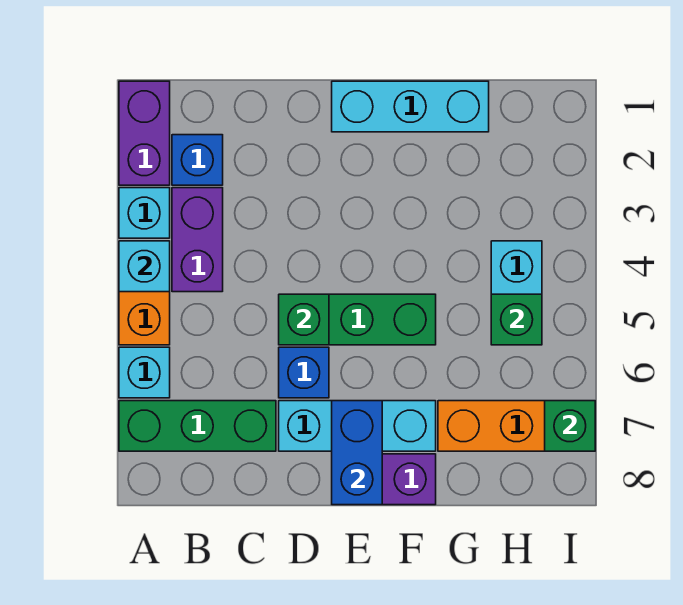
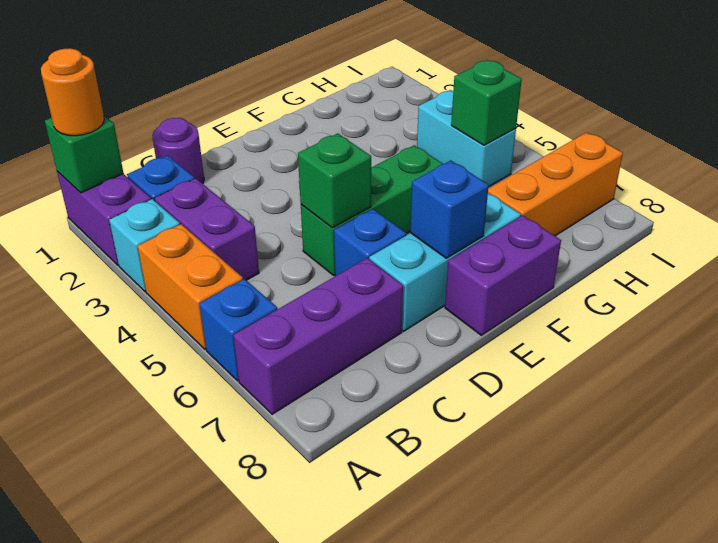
none -> orange 1x1 round brick [41,48,104,136]
cyan 1x1 brick [119,241,170,292] -> none
cyan 1x1 brick [119,347,170,398] -> blue 1x1 brick [199,279,277,381]
green 1x3 brick [119,401,276,451] -> purple 1x3 brick [233,258,403,414]
none -> purple 1x1 round brick [152,118,204,184]
cyan 1x3 brick [332,81,489,132] -> none
blue 1x2 brick [332,401,382,505] -> blue 1x1 brick [410,161,489,258]
green 1x1 brick [545,401,595,451] -> green 1x1 brick moved to [45,116,123,193]

